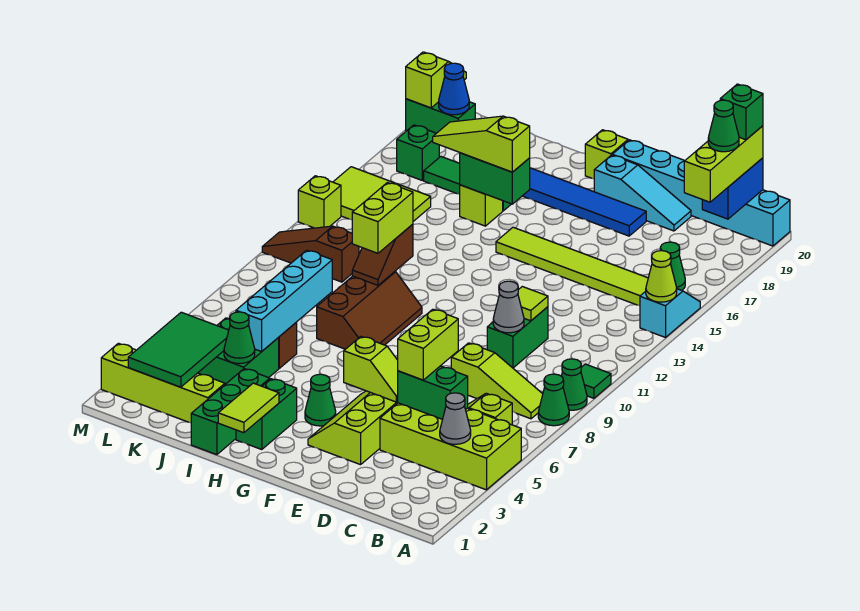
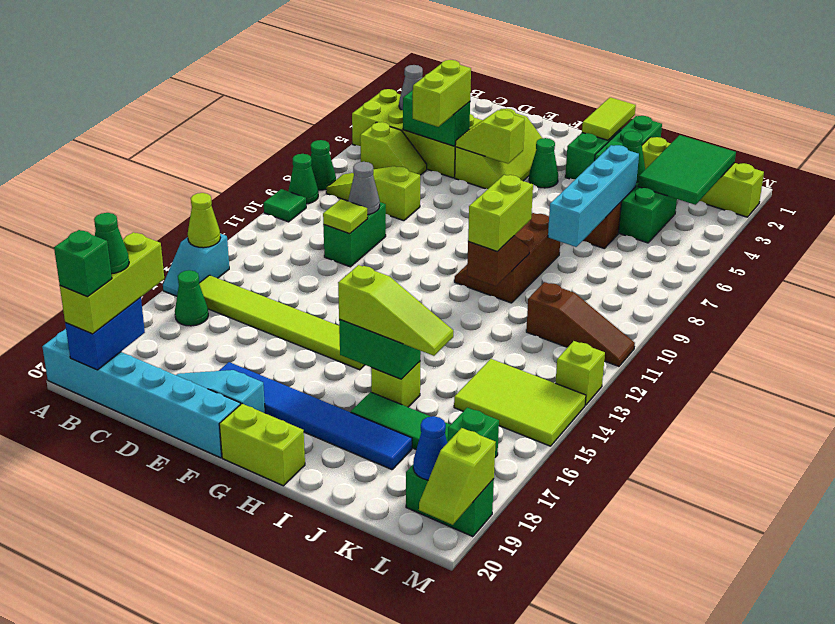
lime 1x1 brick [585,130,628,179] -> lime 1x2 brick [219,404,305,486]

